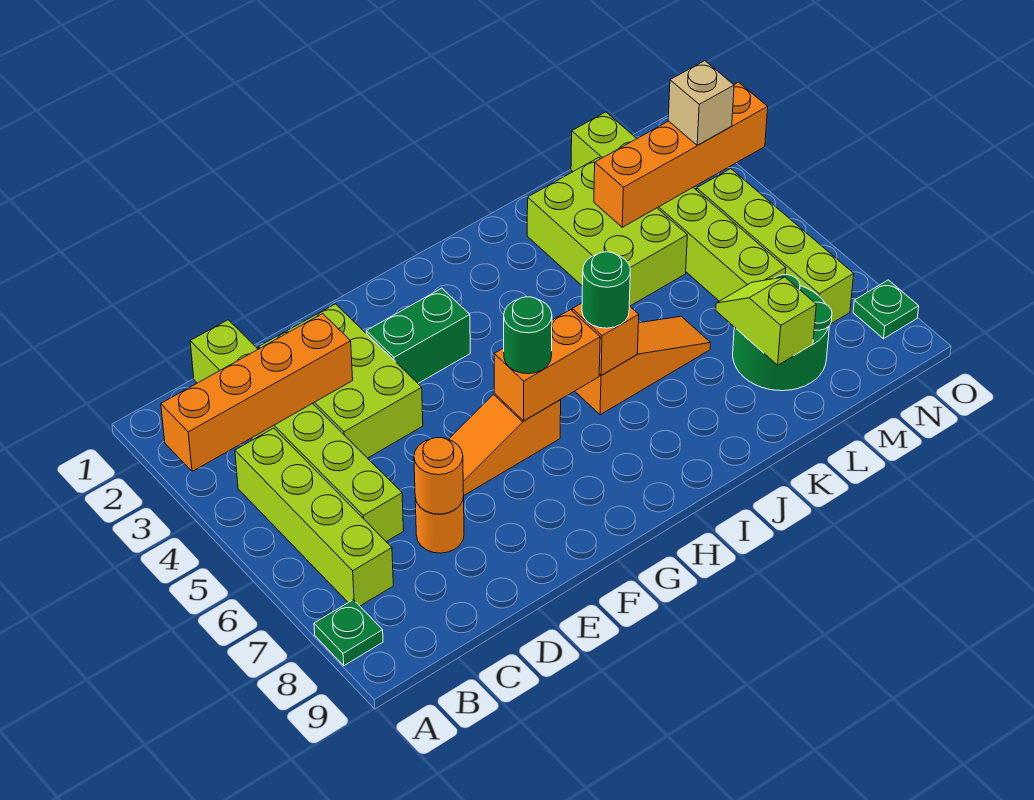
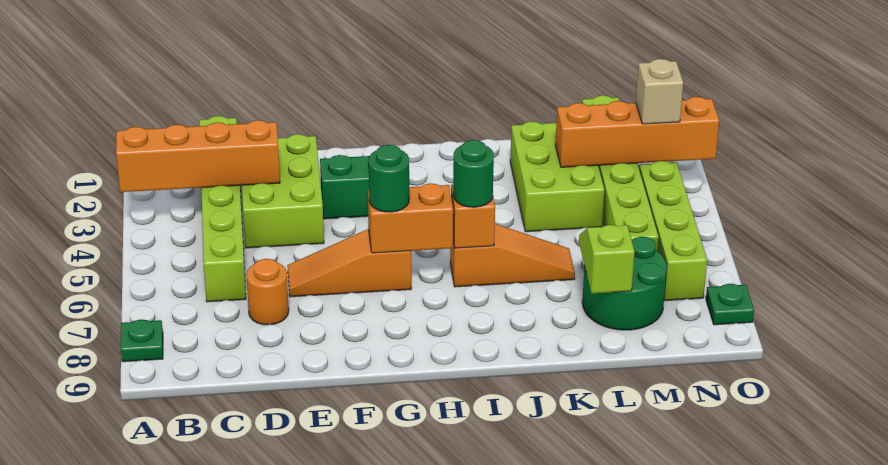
lime 1x4 brick [235,428,393,606] -> none
orange 1x1 round brick [414,438,464,514] -> none

